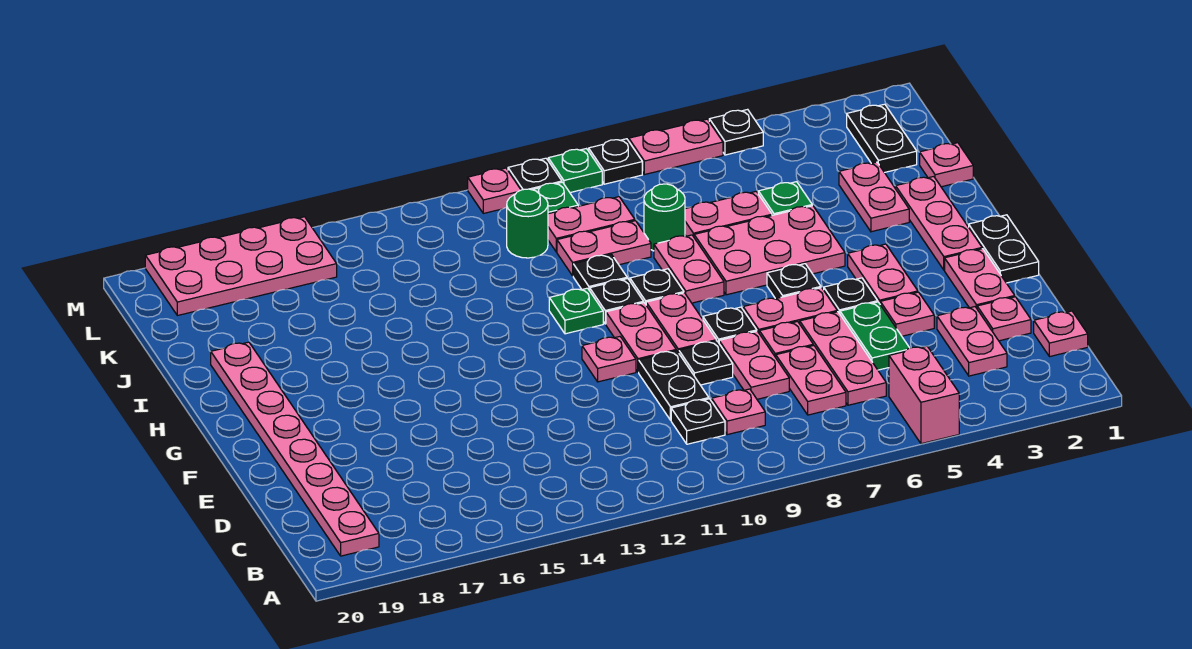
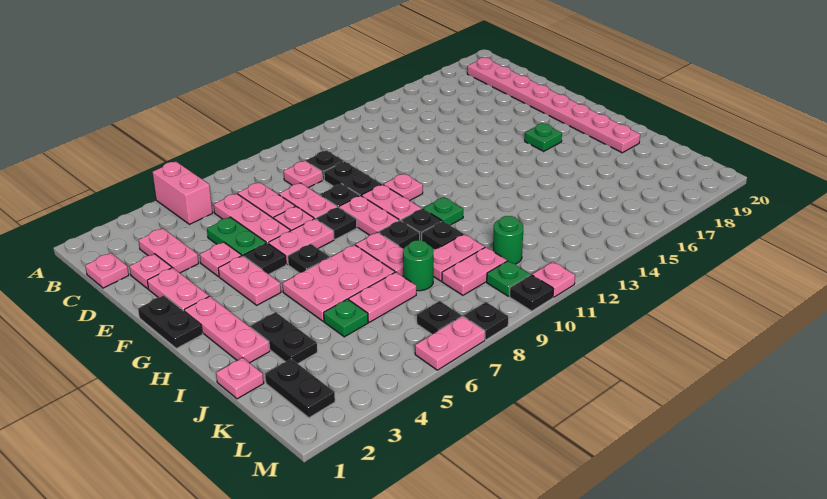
pink 1x2 plate [839,162,909,232] -> black 1x2 plate [251,312,317,364]
pink 2x4 plate [145,217,337,316] -> none
black 1x1 plate [709,109,763,155] -> black 1x1 plate moved to [417,301,462,334]
green 1x1 plate [548,149,602,193] -> green 1x1 plate moved to [525,123,562,151]

